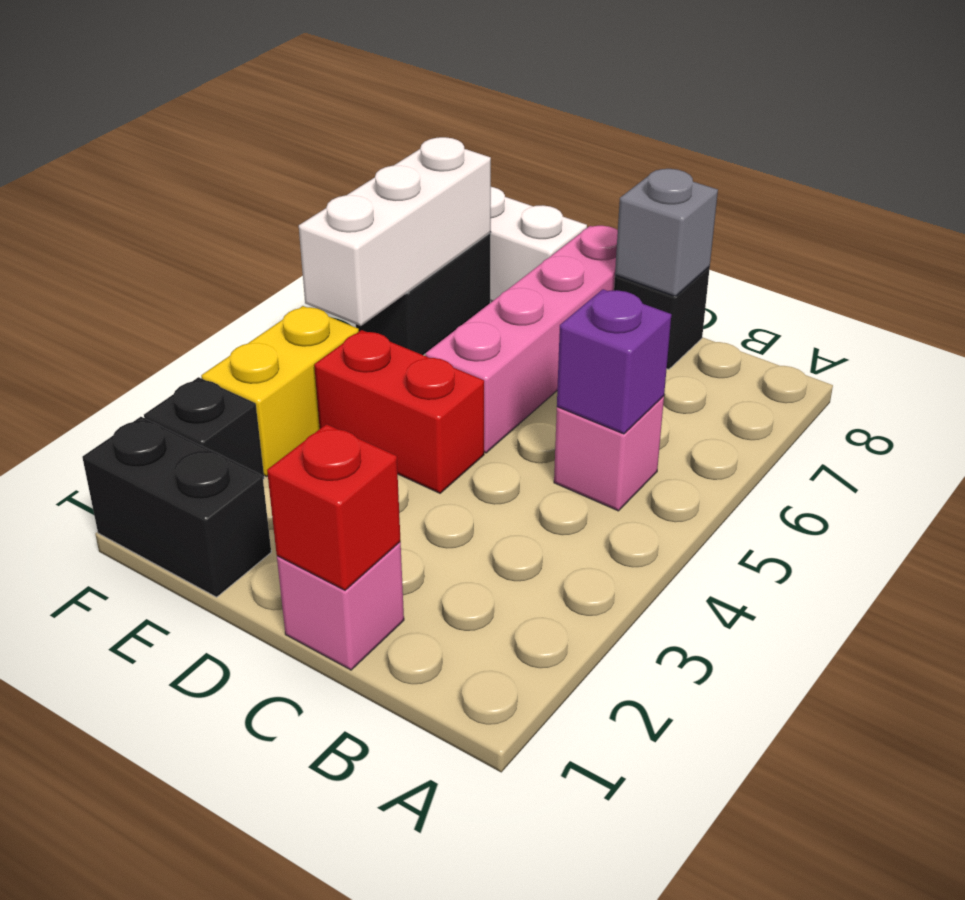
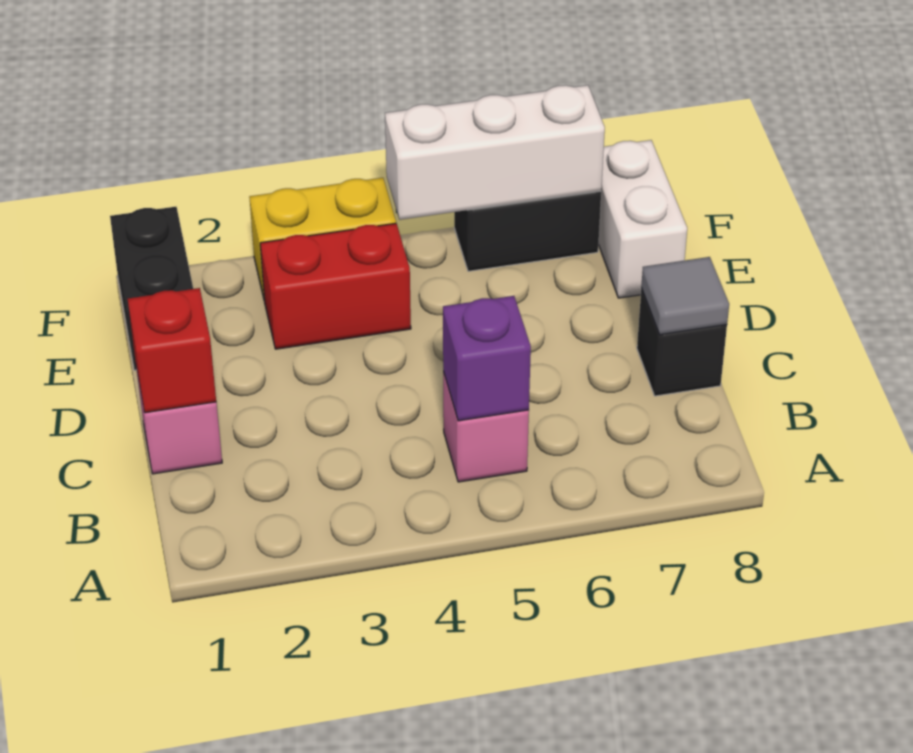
grey 1x1 brick [615,169,718,296] -> grey 1x1 tile [641,257,729,335]
red 1x2 brick [314,330,484,493] -> red 1x2 brick turned to [260,223,411,349]
pink 1x4 brick [425,226,618,453] -> none
black 1x1 brick [144,377,264,479] -> none

